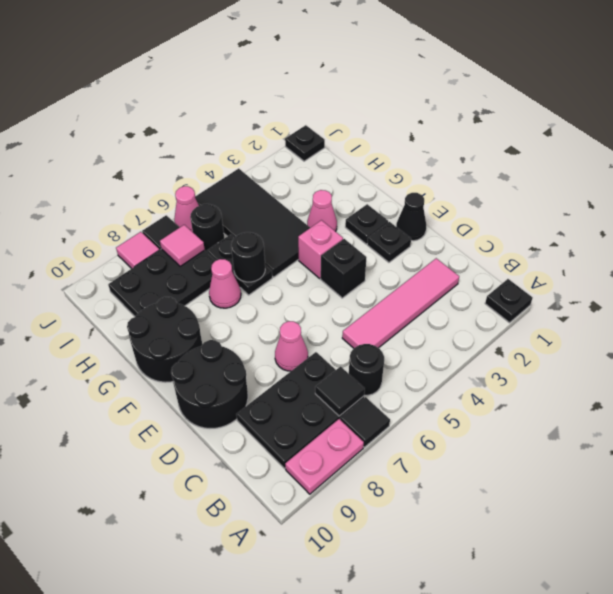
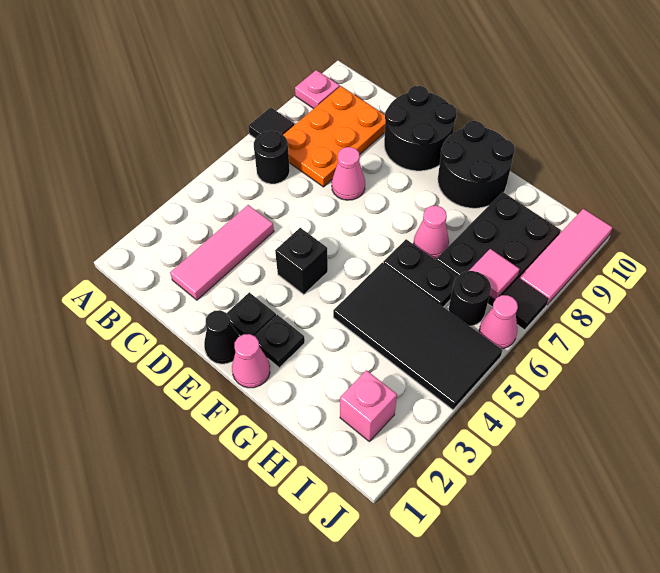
black 1x1 plate [485,279,533,323] -> none
pink 1x2 plate [285,419,364,494] -> pink 1x1 plate [295,70,340,109]
black 2x3 plate [236,352,364,468] -> orange 2x3 plate [283,86,385,187]
black 1x1 tile [315,367,365,416] -> none
pink 1x4 tile [342,258,459,348] -> pink 1x3 tile [170,205,274,300]
pink 1x1 brick [298,220,343,278] -> pink 1x1 brick moved to [340,370,397,441]
pink 1x1 cone [307,190,337,231] -> pink 1x1 cone moved to [232,334,270,388]
black 1x1 round brick [231,232,265,282] -> none
black 1x1 plate [285,125,325,161] -> none
pink 1x1 tile [116,232,159,269] -> pink 1x3 tile [519,209,613,305]

